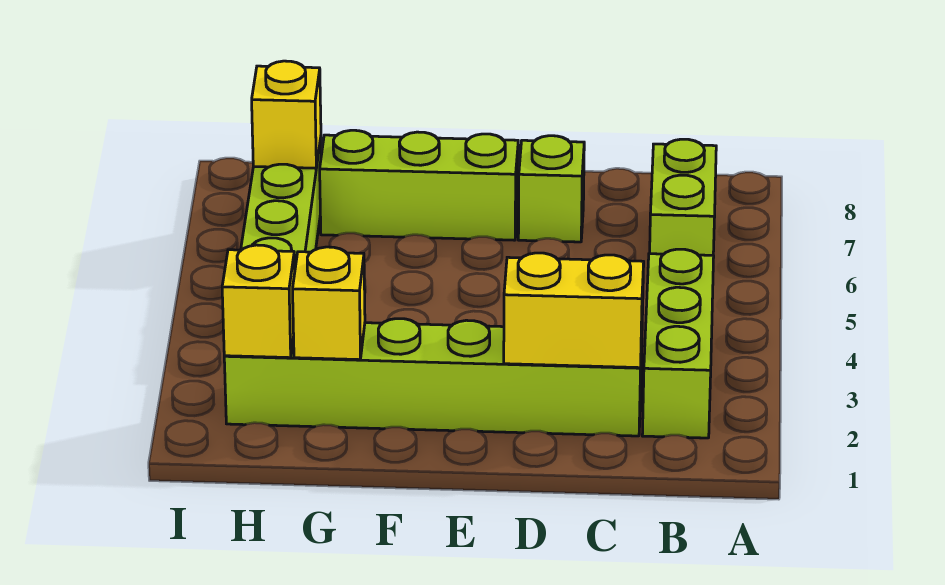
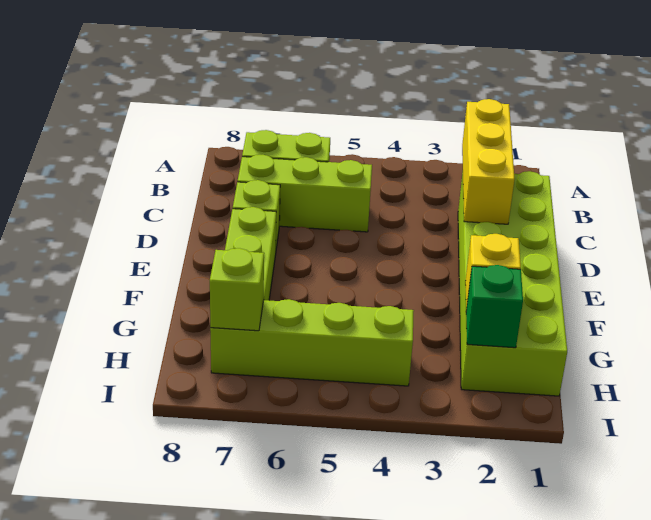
lime 1x3 brick [642,249,714,438] -> lime 1x3 brick moved to [238,155,372,232]
lime 1x6 brick [224,319,642,436] -> lime 2x6 brick [458,171,567,396]
yellow 1x2 brick [504,253,644,368] -> yellow 1x3 brick [462,99,515,224]
yellow 1x1 brick [222,245,295,358] -> green 1x1 brick [466,265,523,348]
yellow 1x1 brick [252,61,321,168] -> lime 1x1 brick [210,248,264,331]

